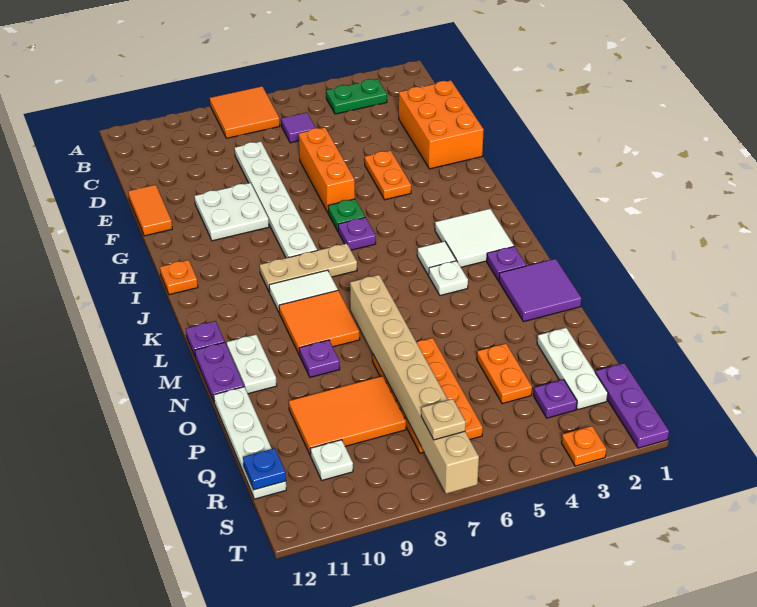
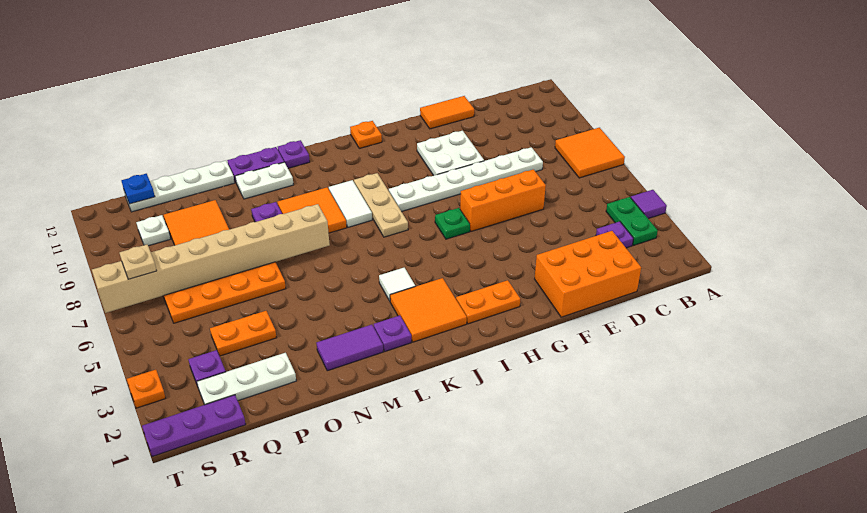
purple 1x1 tile [281,113,316,143] -> purple 1x1 tile moved to [631,190,667,219]
orange 1x2 plate [365,150,411,200] -> orange 1x2 plate moved to [456,280,520,324]
purple 1x1 plate [338,217,376,250] -> purple 1x1 plate moved to [596,221,633,248]
white 2x2 tile [435,209,514,267] -> orange 2x2 tile [390,278,467,342]
white 1x1 plate [428,261,468,296] -> none
purple 2x2 tile [499,259,581,322] -> purple 1x2 tile [316,325,383,371]

